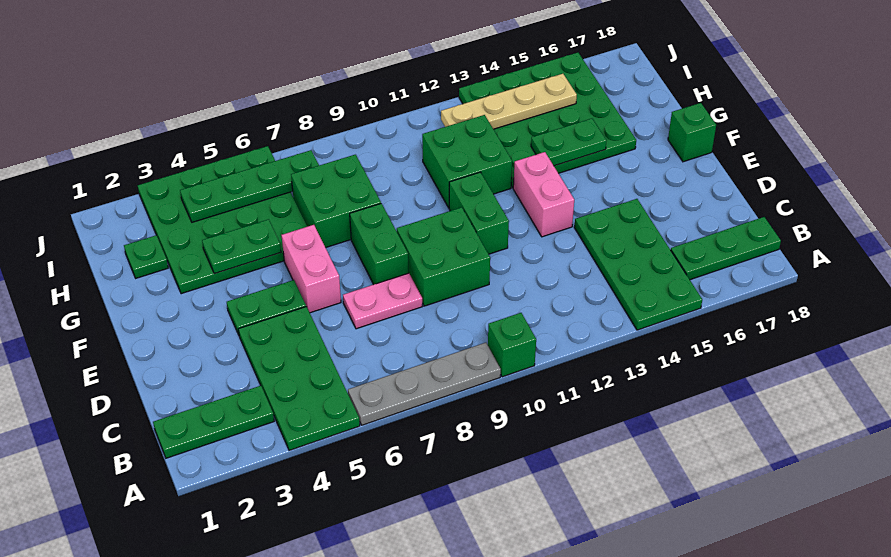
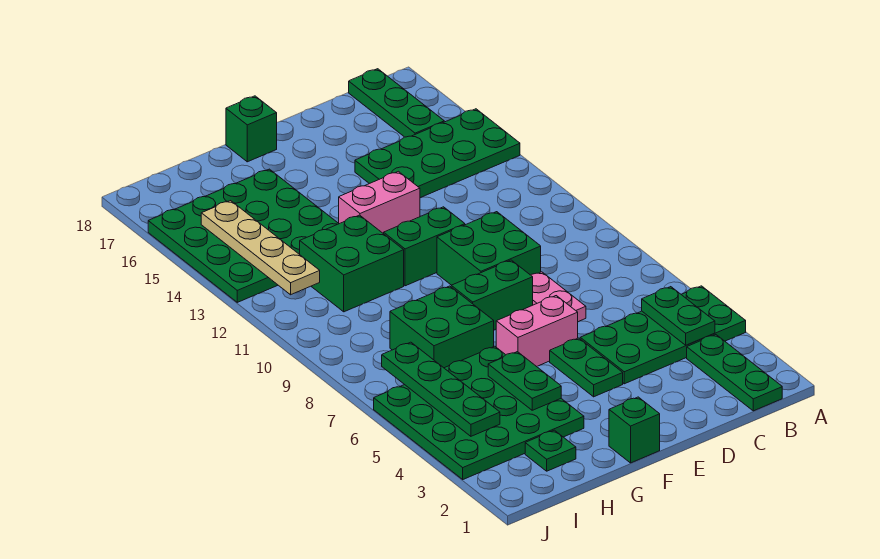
grey 1x4 plate [348,343,501,425] -> none
green 1x1 brick [488,313,536,377] -> green 1x1 brick moved to [609,397,660,463]
green 1x2 plate [531,119,607,166] -> green 1x2 plate moved to [642,287,715,345]

